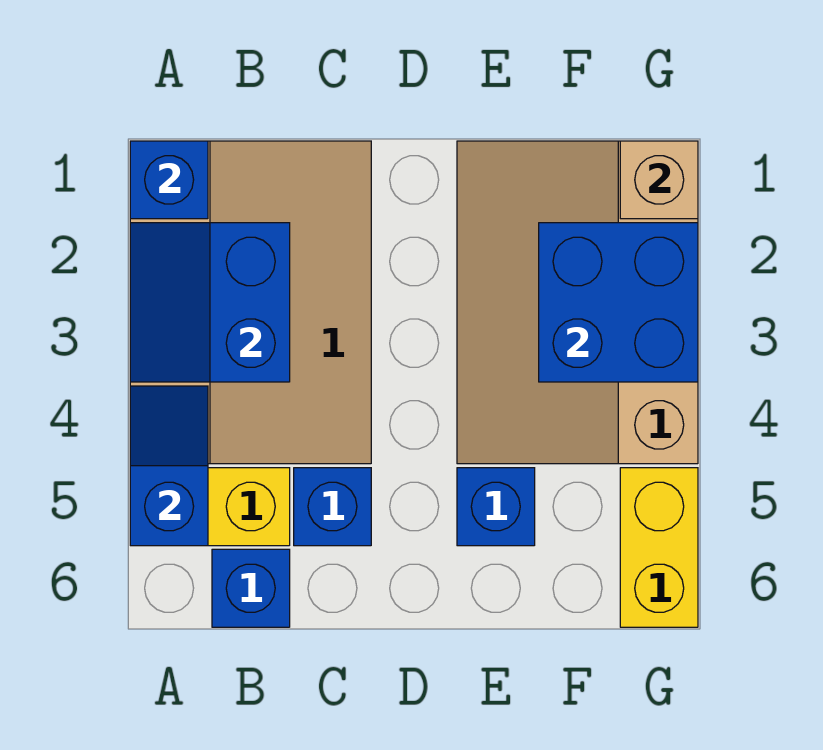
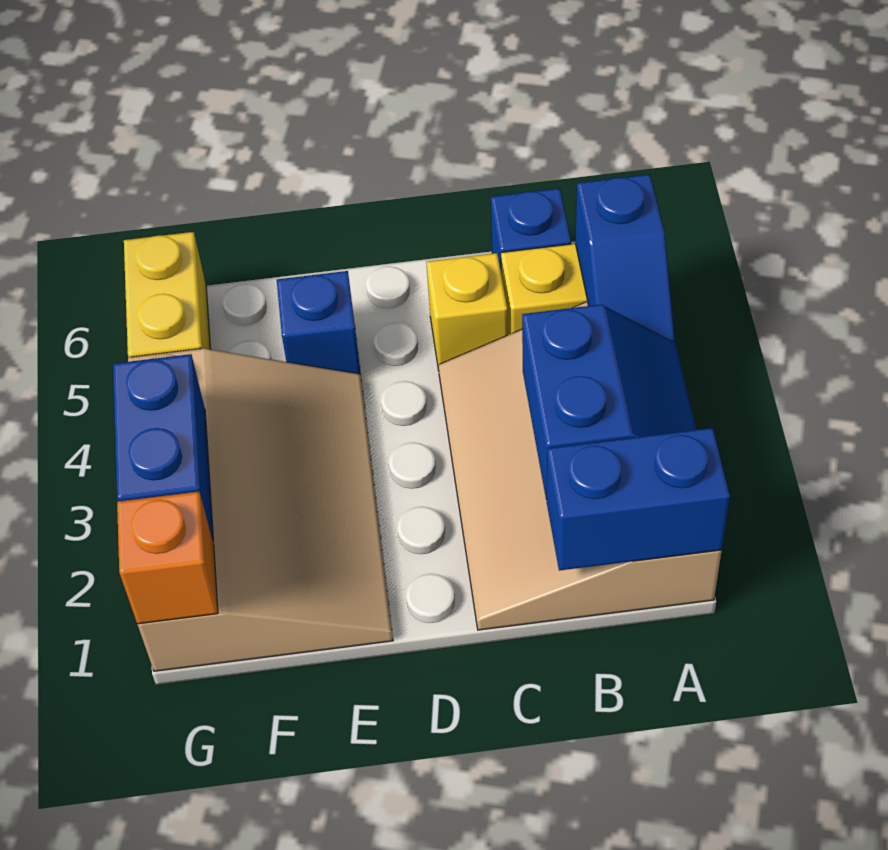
blue 1x1 brick [130,141,208,219] -> blue 1x2 brick [547,428,730,571]
blue 1x1 brick [294,468,371,546] -> yellow 1x1 brick [426,253,508,369]
blue 2x2 brick [539,223,698,382] -> blue 1x2 brick [113,354,213,540]
tan 1x1 brick [620,141,698,219] -> orange 1x1 brick [117,492,218,624]

